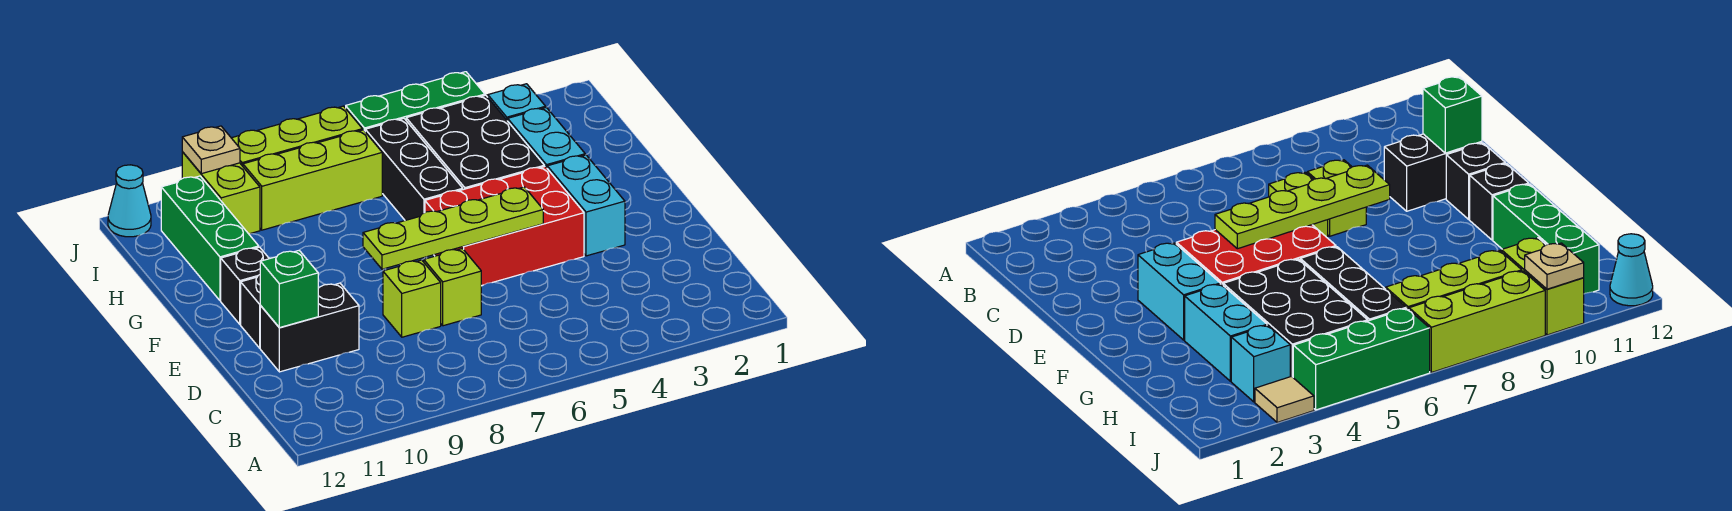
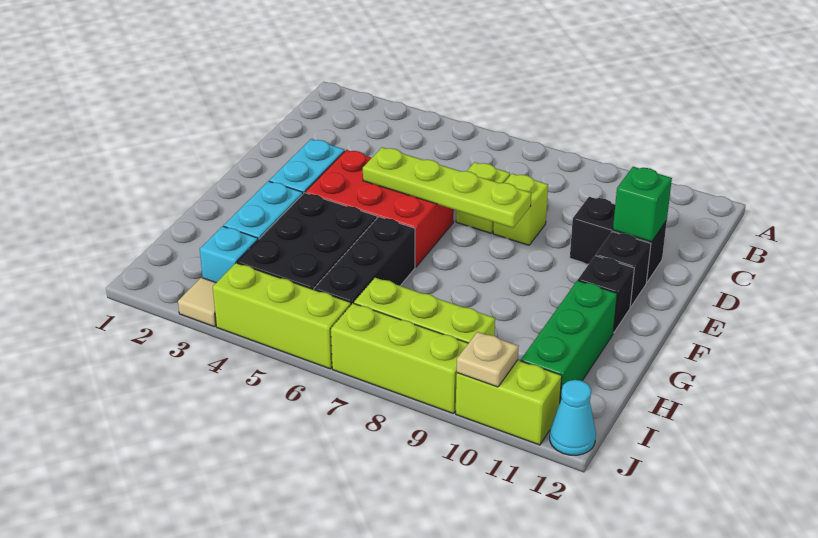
lime 1x2 brick [182,152,260,234] -> lime 1x2 brick turned to [456,360,562,445]
green 1x3 brick [346,72,485,131] -> lime 1x3 brick [213,263,351,369]

